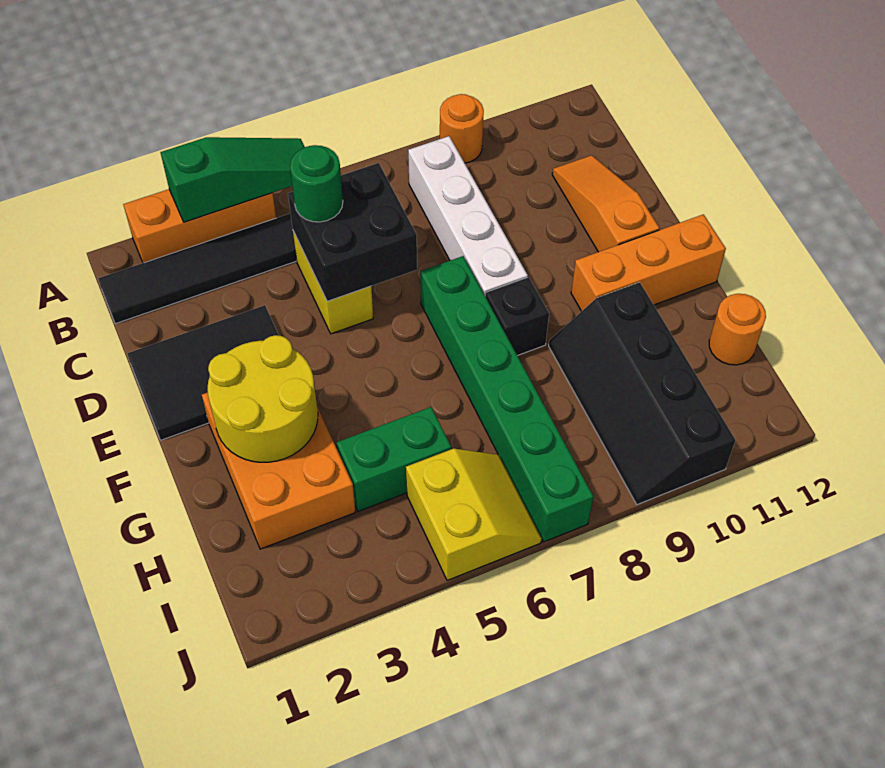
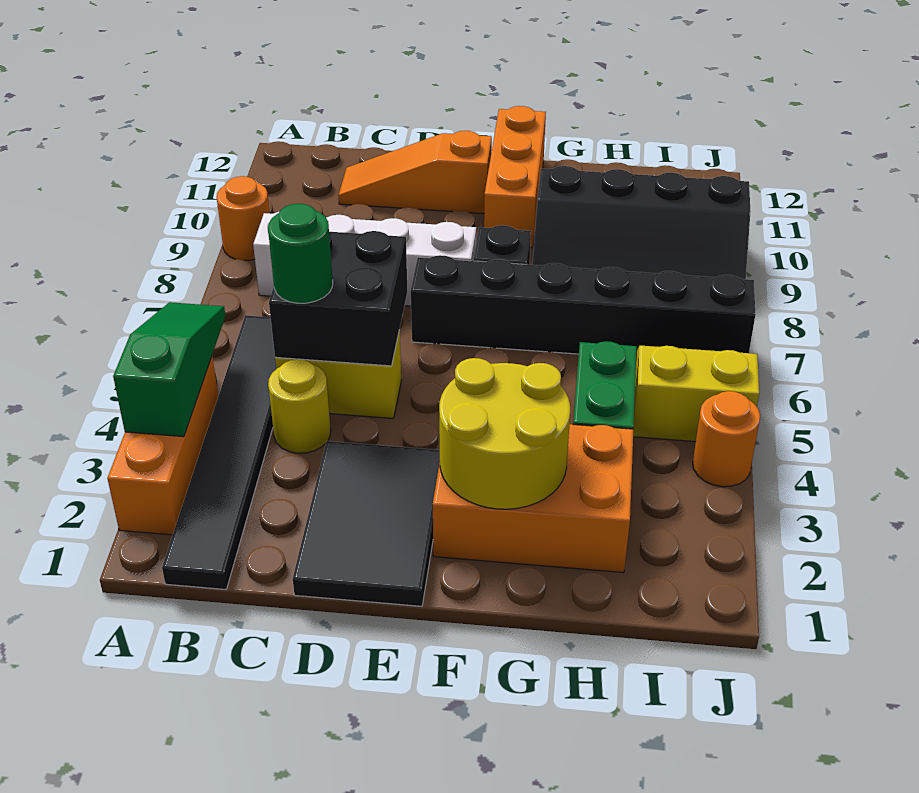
none -> yellow 1x1 round brick [268,359,331,453]
green 1x6 brick [420,256,593,542] -> black 1x6 brick [411,255,755,354]
orange 1x1 round brick [709,294,766,365] -> orange 1x1 round brick moved to [693,391,760,487]

